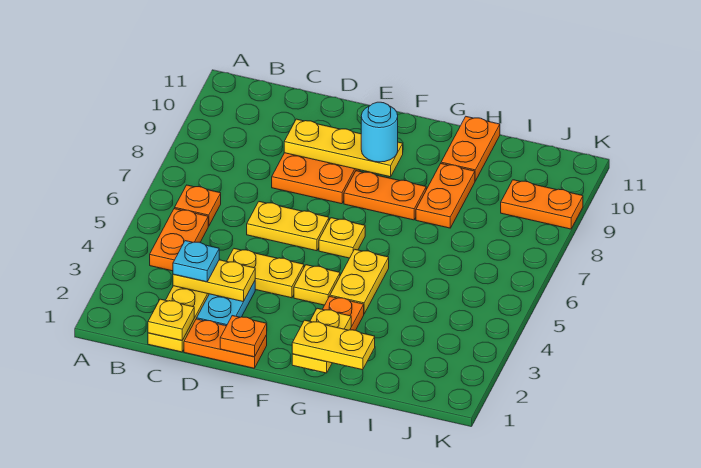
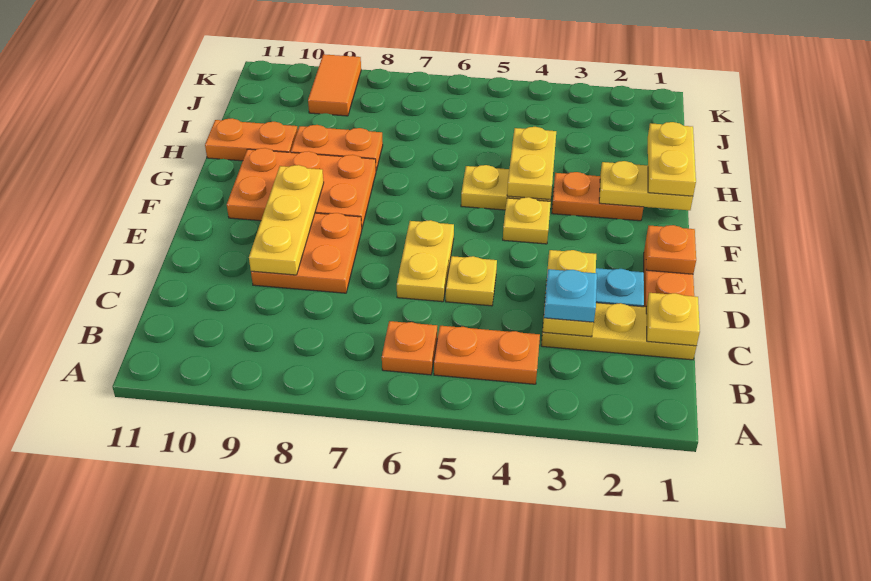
yellow 1x2 plate [227,249,304,298] -> yellow 1x2 plate moved to [507,127,556,200]
yellow 1x1 plate [319,218,365,258] -> yellow 1x1 plate moved to [446,256,497,306]
orange 1x2 plate [344,171,426,220] -> orange 2x3 plate [227,148,376,227]
cyan 1x1 round brick [361,102,398,162] -> none
orange 1x2 plate [501,180,583,229] -> orange 1x2 tile [308,54,361,116]

